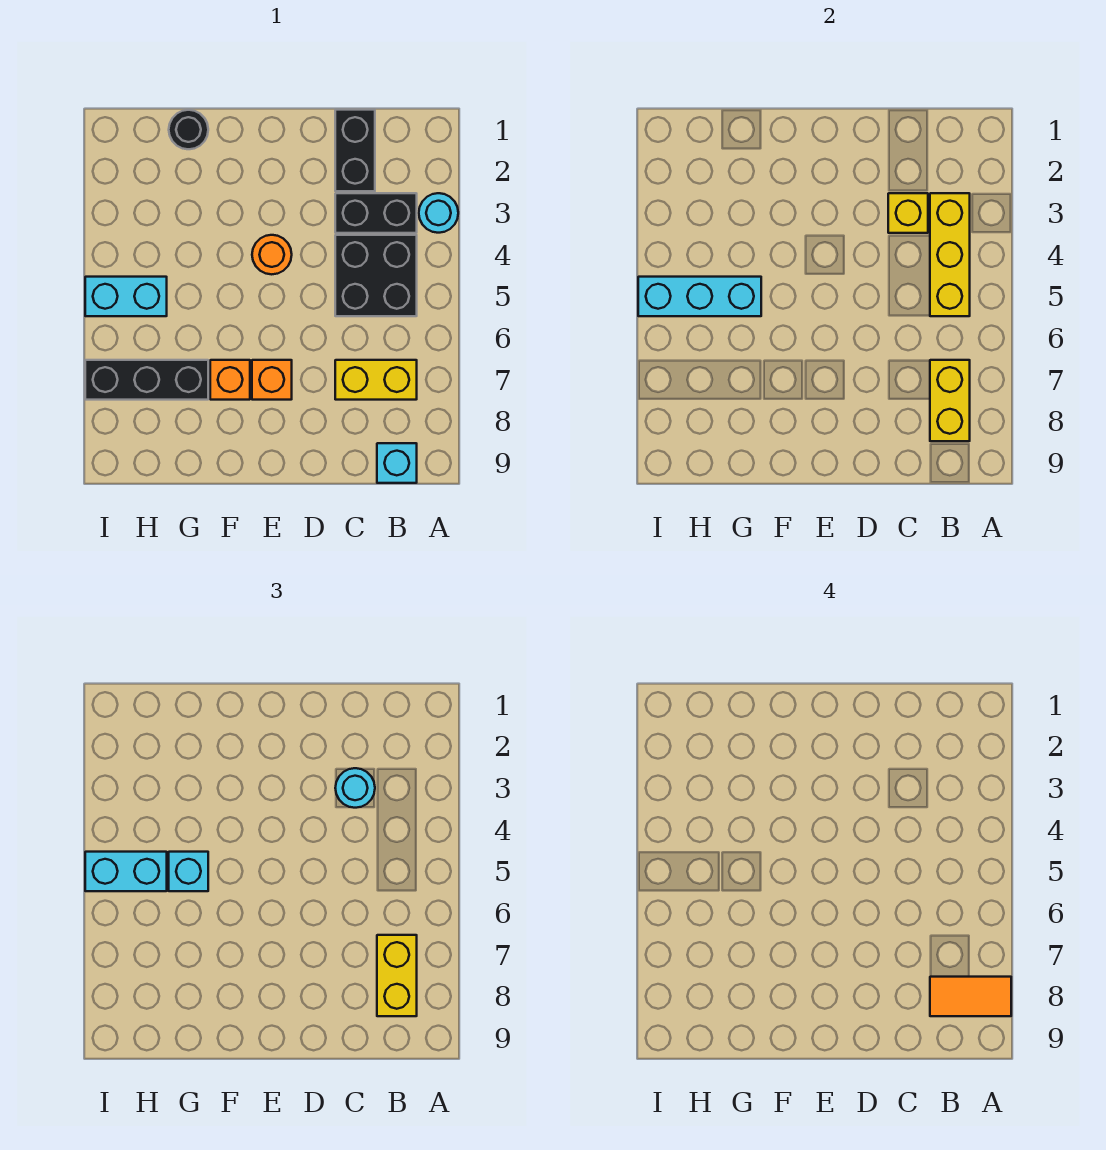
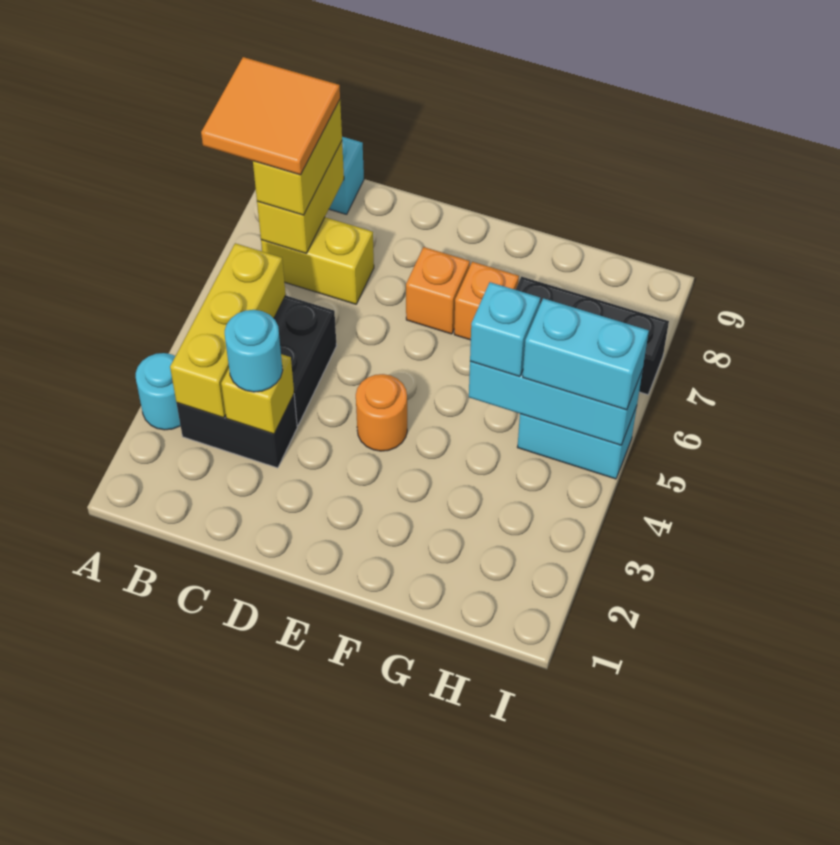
orange 1x2 tile [930,977,1011,1016] -> orange 2x2 tile [201,57,340,175]
black 1x2 brick [335,110,375,191] -> none
black 1x1 round brick [169,110,208,149] -> none

